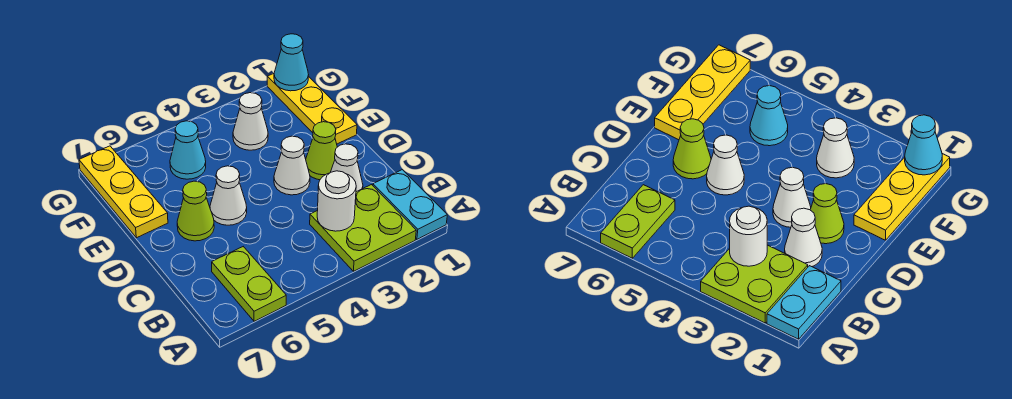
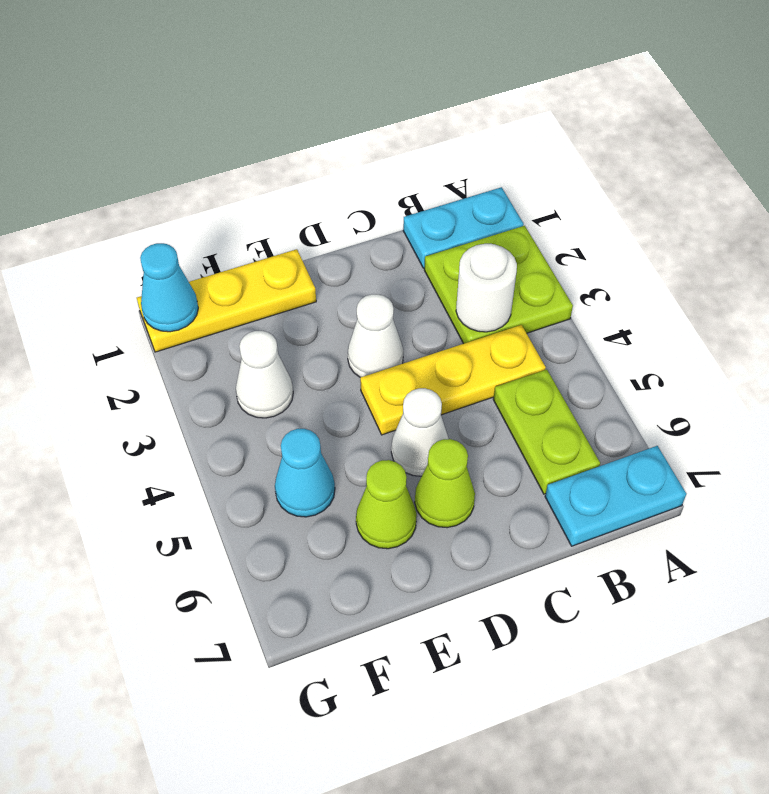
lime 1x2 plate [212,247,286,321] -> lime 1x2 plate turned to [493,370,600,494]
none -> cyan 1x2 plate [545,446,686,546]
white 1x1 cone [330,144,363,192] -> none
lime 1x1 cone [306,122,337,180] -> lime 1x1 cone moved to [356,460,417,549]
yellow 1x3 plate [79,146,168,238] -> yellow 1x3 plate moved to [360,325,546,435]

